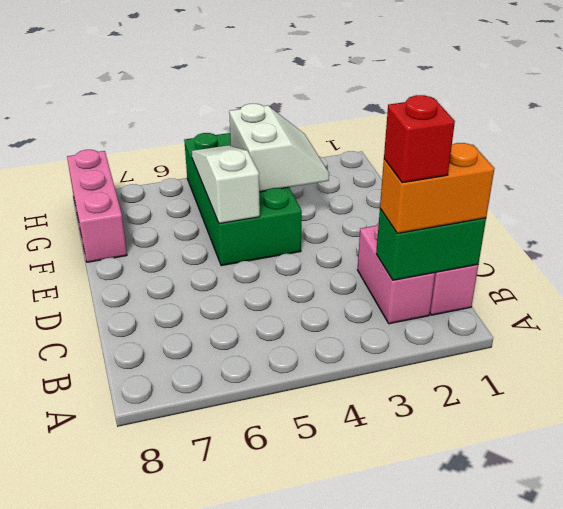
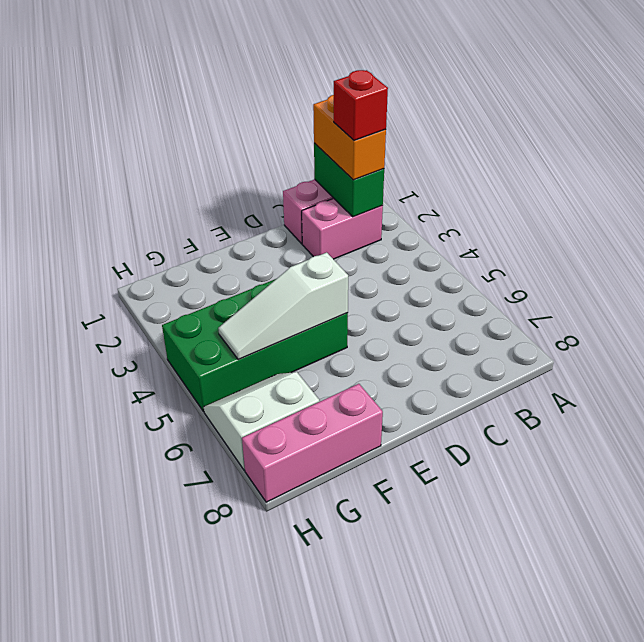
white 2x2 slope [229,104,329,192] -> white 2x2 slope moved to [204,372,320,470]

